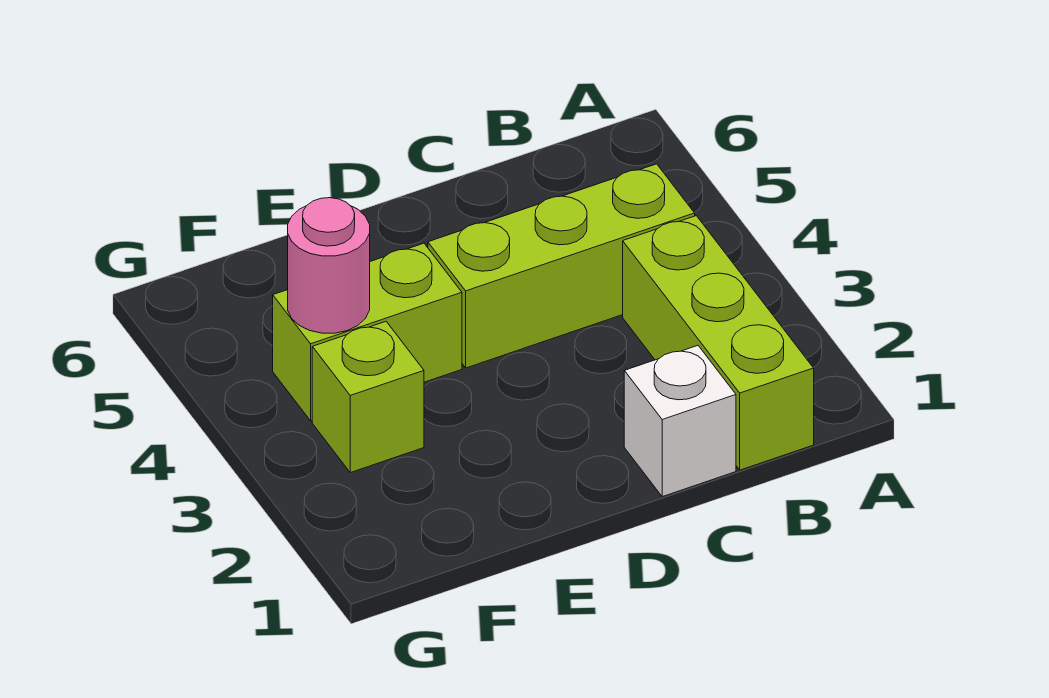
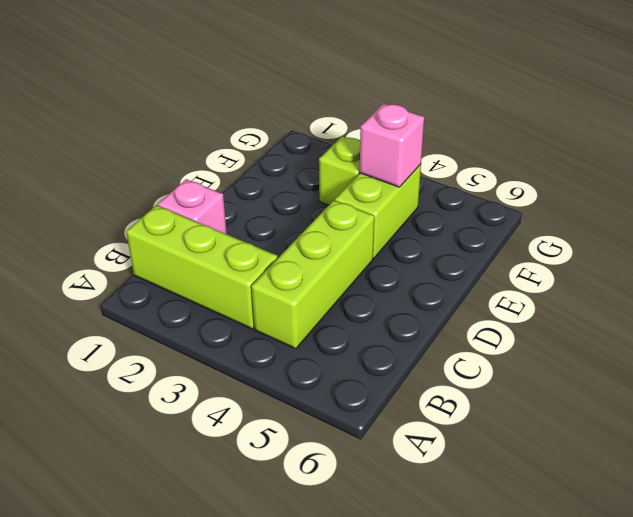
white 1x1 brick [624,346,736,497] -> pink 1x1 brick [158,179,227,234]
pink 1x1 round brick [288,198,370,333] -> pink 1x1 brick [360,104,424,187]

